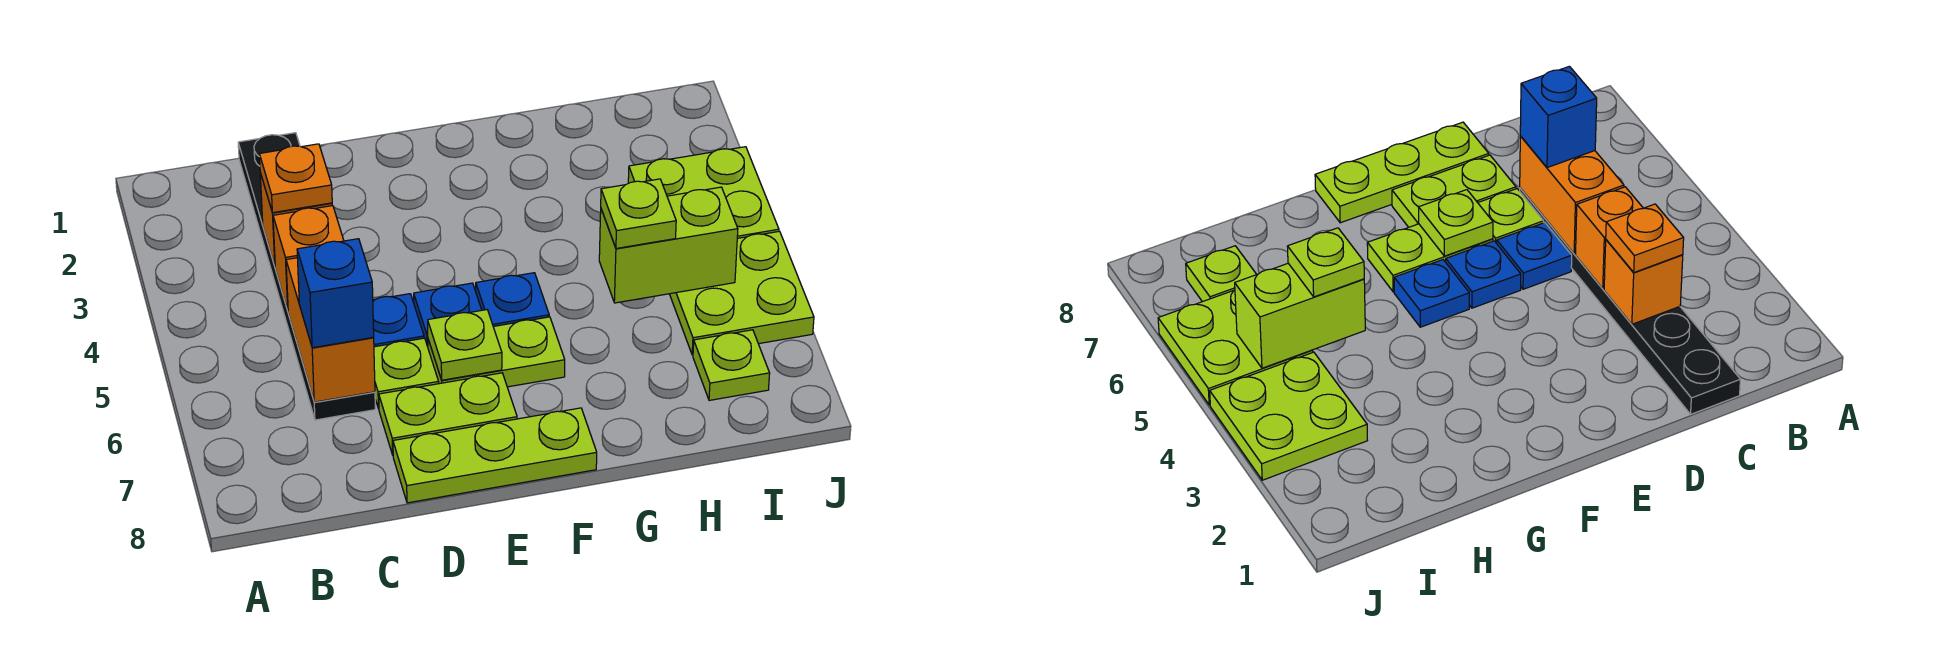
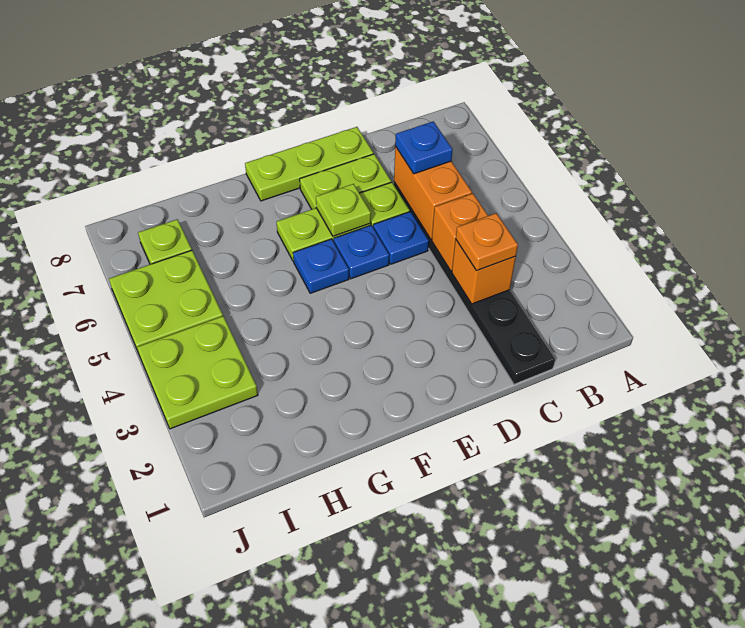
blue 1x1 brick [297,239,374,348] -> blue 1x1 plate [395,121,453,174]
lime 1x2 brick [599,187,738,303] -> none
lime 1x1 plate [601,179,676,248] -> none

